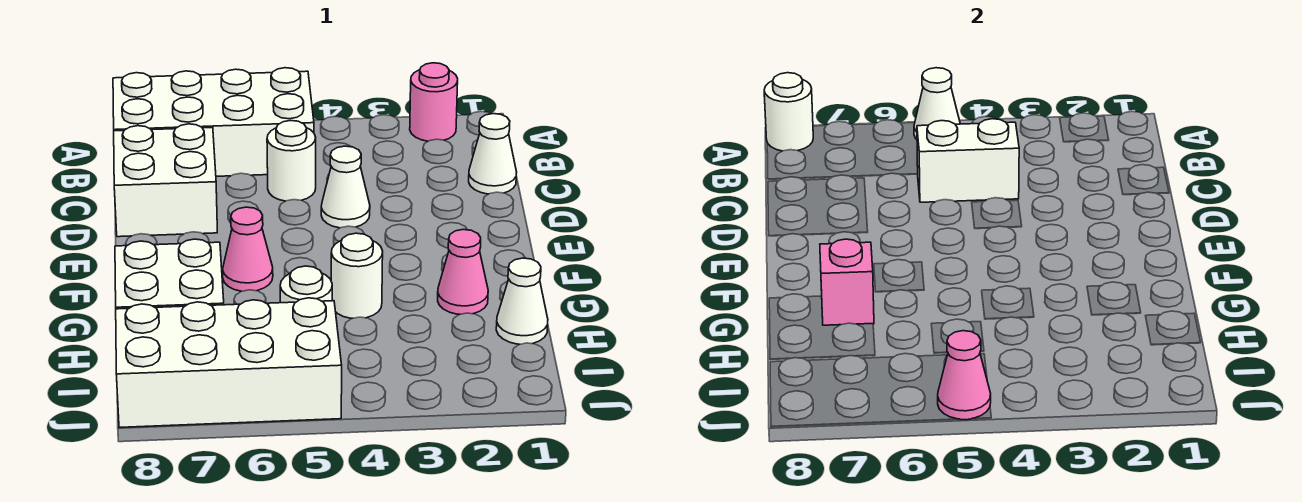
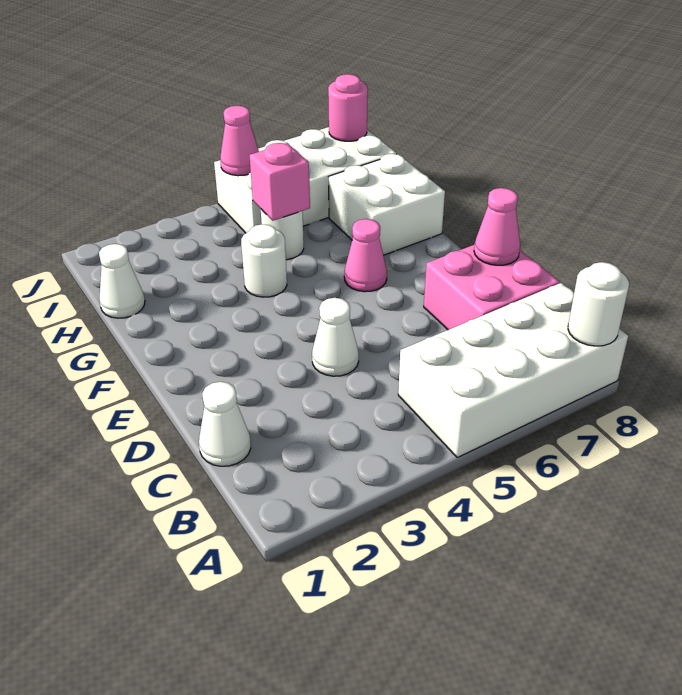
pink 1x1 round brick [410,63,458,141] -> pink 1x1 round brick moved to [328,74,368,141]
white 1x1 cone [914,68,960,139] -> none
white 1x2 brick [917,119,1019,202] -> none
white 1x1 round brick [267,121,316,201] -> none
white 2x2 brick [114,124,217,237] -> pink 2x2 brick [424,245,560,330]
pink 1x1 cone [438,229,488,314] -> pink 1x1 cone moved to [474,188,520,265]
pink 1x1 brick [820,239,874,325] -> pink 1x1 brick moved to [249,143,310,221]

